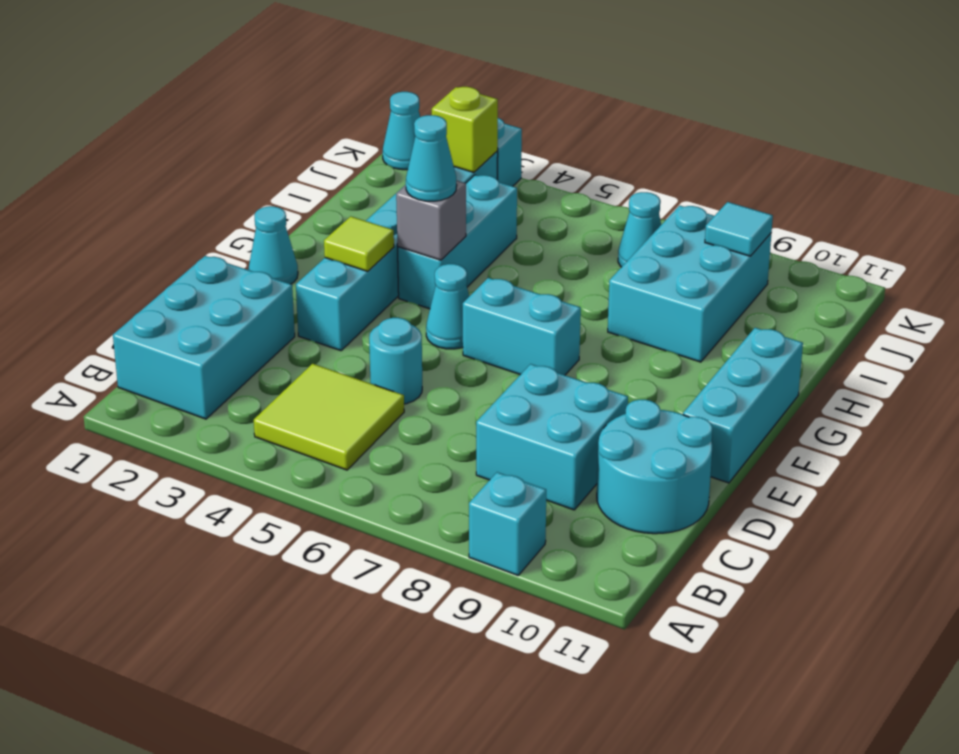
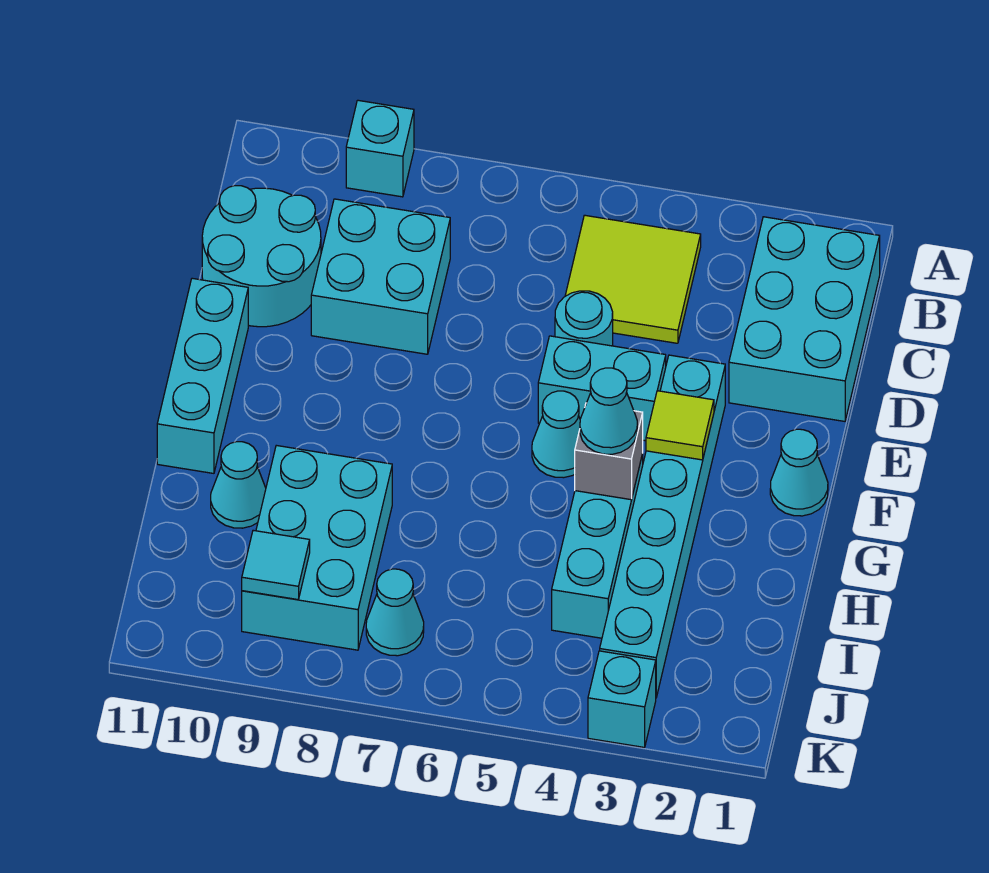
cyan 1x2 brick [463,278,581,375] -> cyan 1x2 brick moved to [538,336,666,441]
lime 1x1 brick [432,87,498,173] -> none
cyan 1x1 cone [383,92,420,170] -> cyan 1x1 cone moved to [211,442,266,528]

